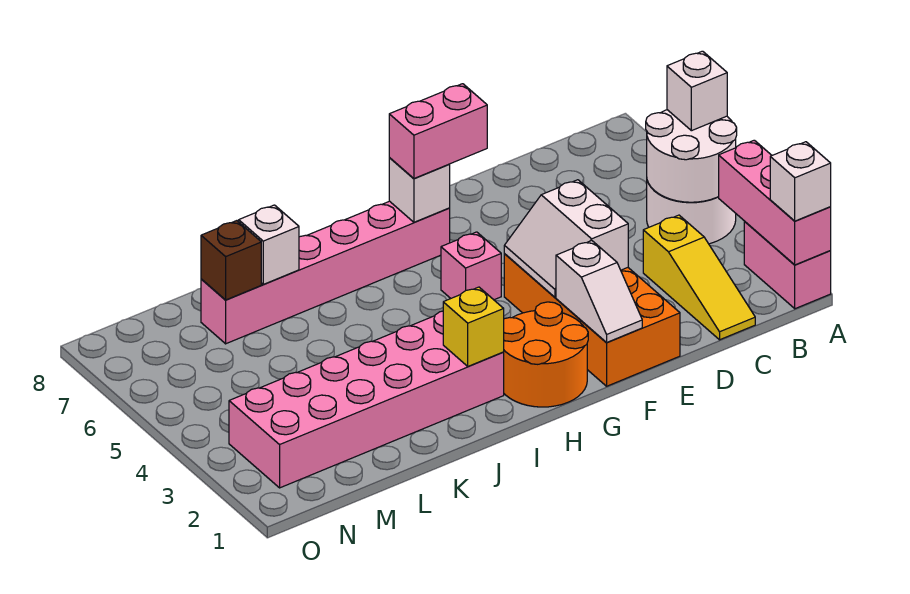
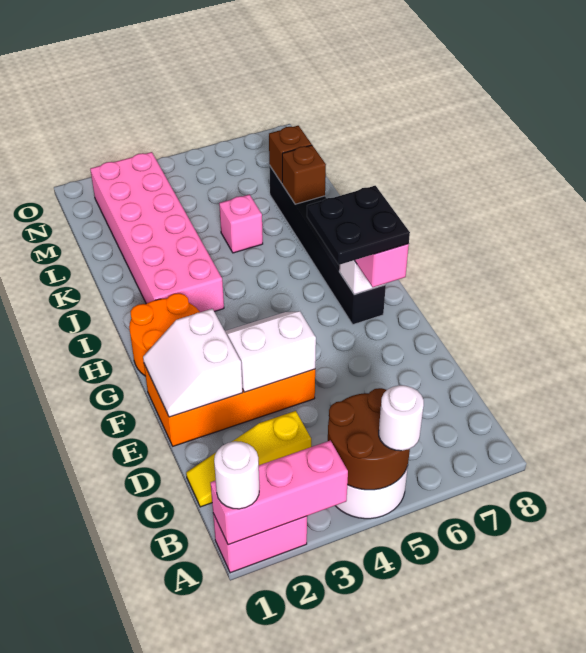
white 1x1 brick [770,142,831,221] -> white 1x1 round brick [214,441,259,509]
white 2x2 round brick [646,110,737,202] -> brown 2x2 round brick [328,388,410,490]
white 1x1 brick [667,51,727,131] -> white 1x1 round brick [379,385,424,451]
white 1x2 slope [556,241,642,343] -> white 2x2 slope [143,309,243,417]
none -> black 2x2 plate [307,186,410,265]
pink 1x1 brick [441,232,501,300] -> pink 1x1 brick moved to [219,194,263,253]
pink 1x6 brick [201,201,450,344] -> black 1x6 brick [269,165,386,325]
yellow 1x1 brick [443,287,504,366] -> none
white 1x1 brick [239,205,299,285] -> brown 1x1 brick [282,145,326,204]

